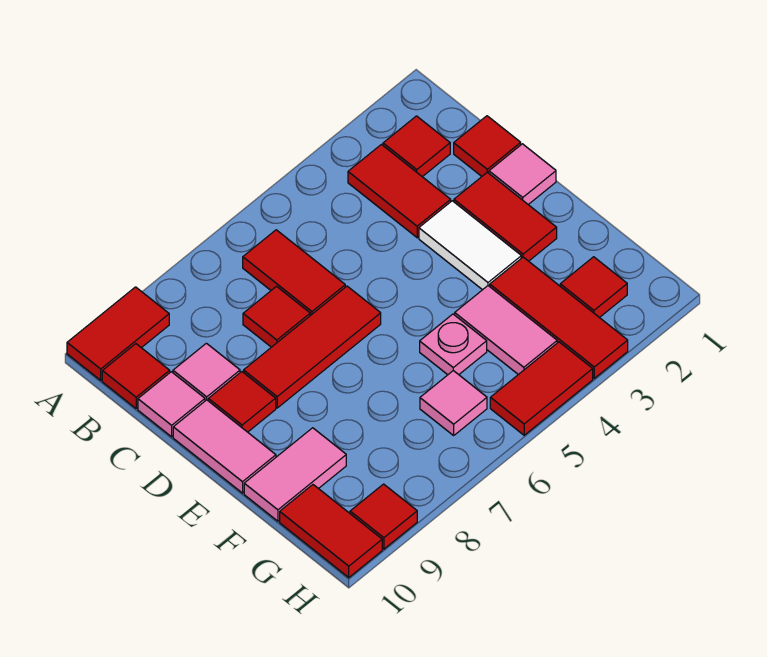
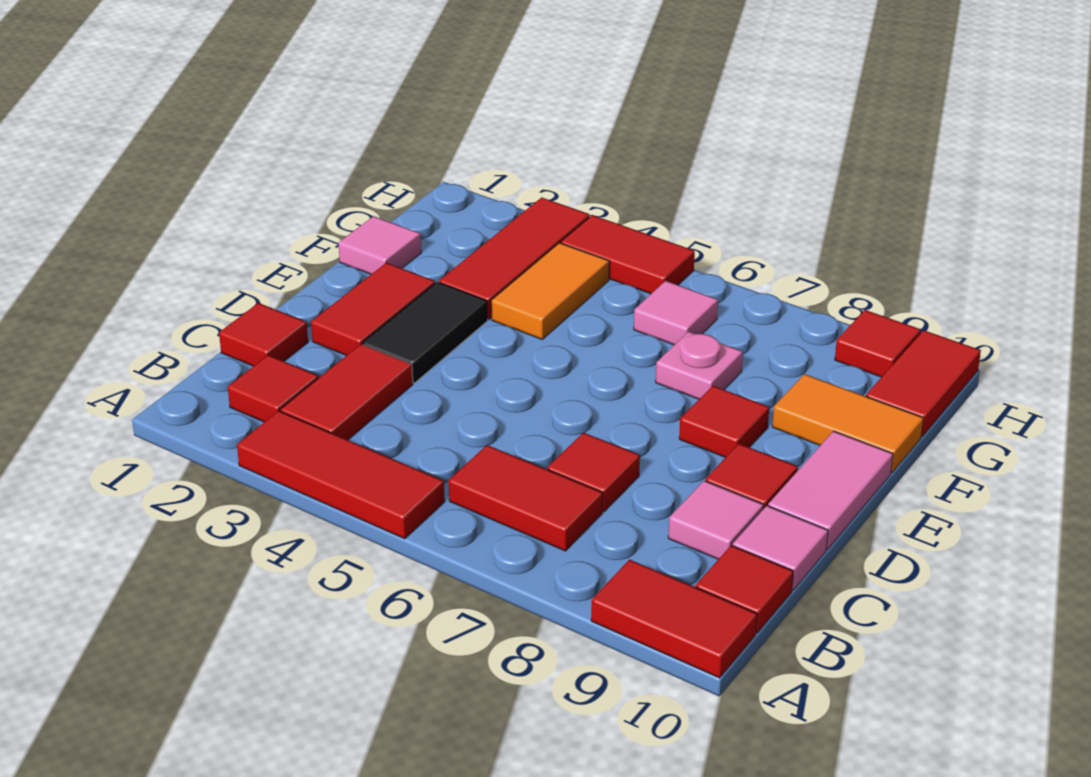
red 1x2 tile [243,230,345,316] -> red 1x2 tile turned to [449,445,603,551]
pink 1x1 tile [489,144,556,205] -> pink 1x1 tile moved to [338,216,421,274]
white 1x2 tile [419,201,521,290] -> black 1x2 tile [363,282,488,383]
red 1x3 tile [244,286,381,408] -> red 1x3 tile moved to [237,411,445,539]
pink 1x2 tile [455,286,557,375] -> orange 1x2 tile [491,243,609,339]
pink 1x1 plate [420,314,487,375] -> pink 1x1 plate moved to [656,332,743,399]
pink 1x2 tile [244,428,346,521] -> orange 1x2 tile [772,374,924,473]
red 1x1 tile [560,257,627,318] -> red 1x1 tile moved to [679,386,769,458]

